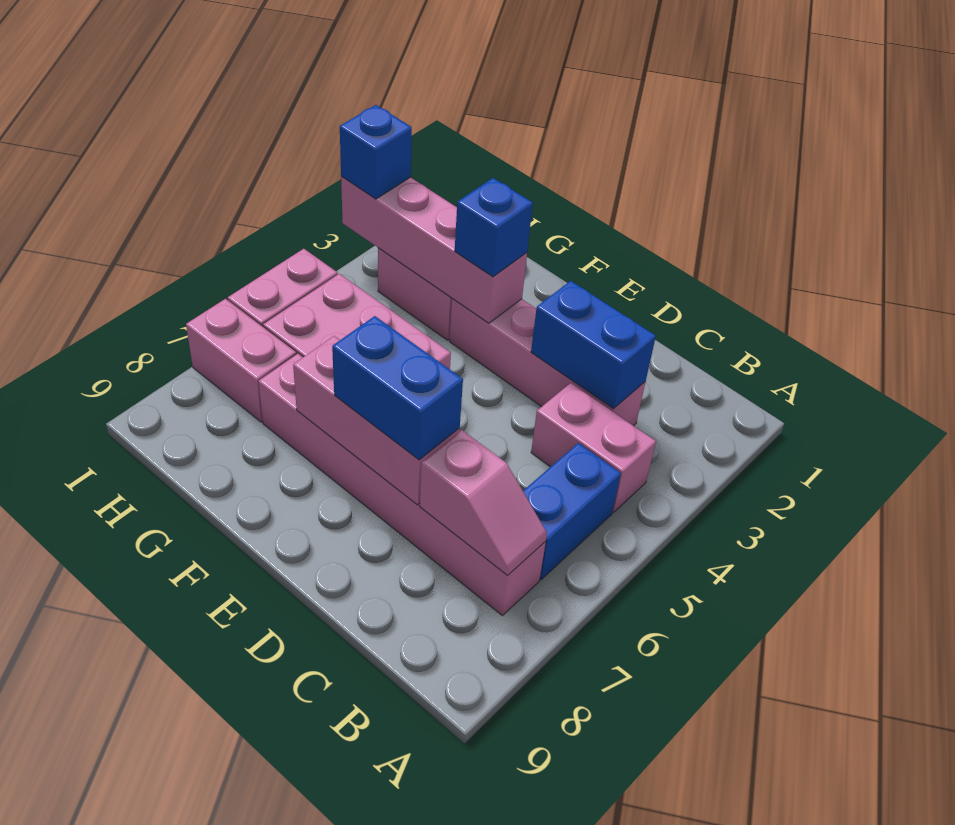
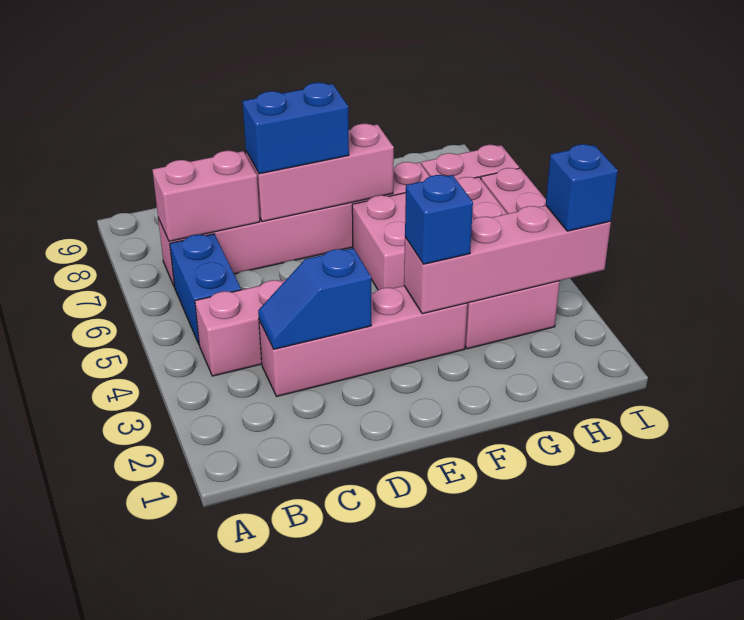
pink 1x2 slope [420,430,547,575] -> pink 1x2 brick [152,151,260,241]
blue 1x2 brick [531,281,656,409] -> blue 1x2 slope [258,248,371,349]

